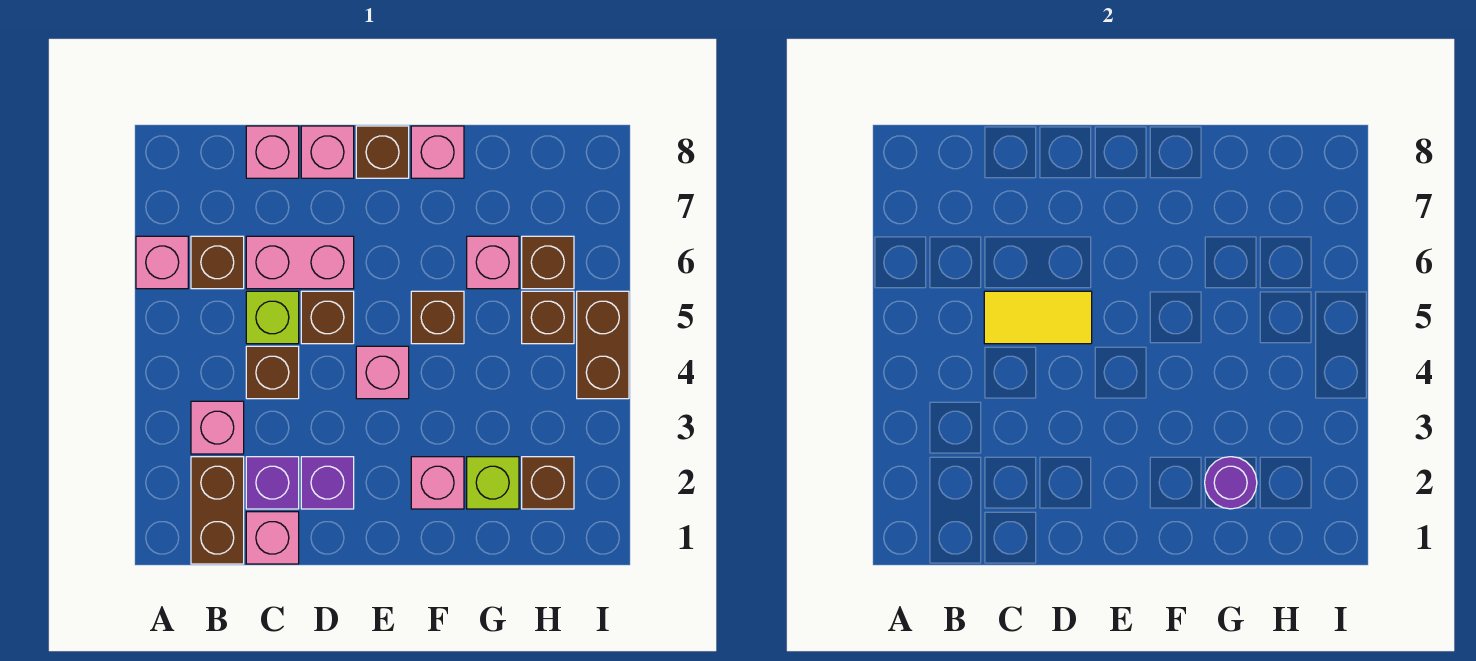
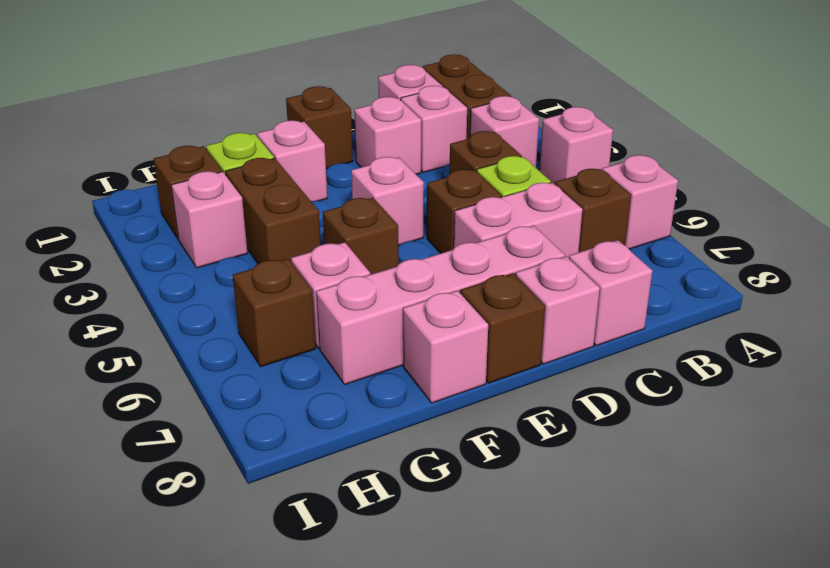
none -> pink 1x1 brick [539,107,613,184]
purple 1x1 brick [246,457,299,509] -> pink 1x1 brick [401,86,467,172]
yellow 1x2 tile [984,291,1092,344] -> none
purple 1x1 brick [301,457,354,509] -> pink 1x1 brick [354,97,421,174]
none -> pink 1x4 brick [316,226,565,384]
purple 1x1 round brick [1205,457,1257,509] -> none
none -> pink 1x1 brick [171,171,247,268]
brown 1x1 brick [522,291,574,344] -> brown 1x1 brick moved to [286,86,353,169]
brown 1x2 brick [577,291,629,399] -> brown 1x2 brick moved to [225,158,321,264]

